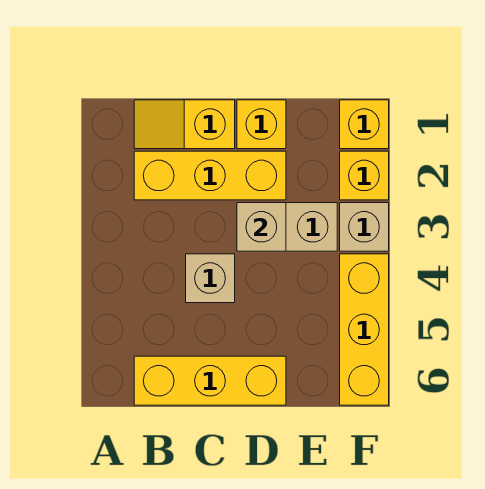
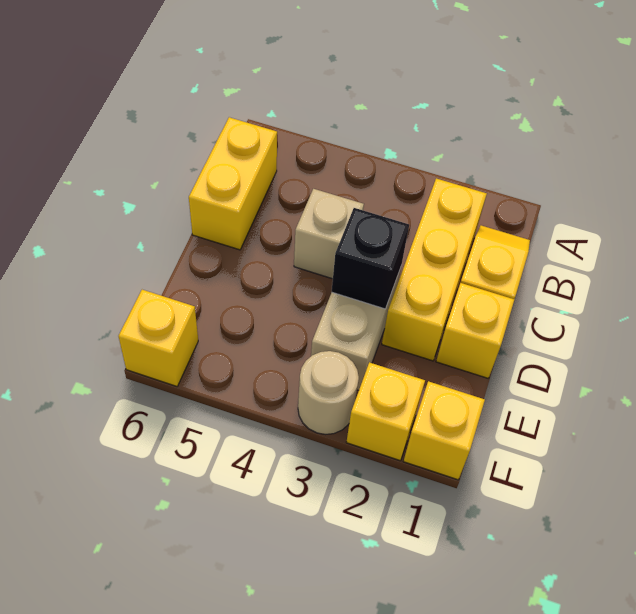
yellow 1x3 brick [134,356,286,405] -> yellow 1x2 brick [189,117,277,250]
tan 1x1 brick [237,203,286,251] -> black 1x1 brick [332,208,409,309]
tan 1x1 brick [340,203,389,251] -> tan 1x1 round brick [298,351,359,434]
yellow 1x3 brick [340,254,389,405] -> yellow 1x1 brick [119,290,198,386]

